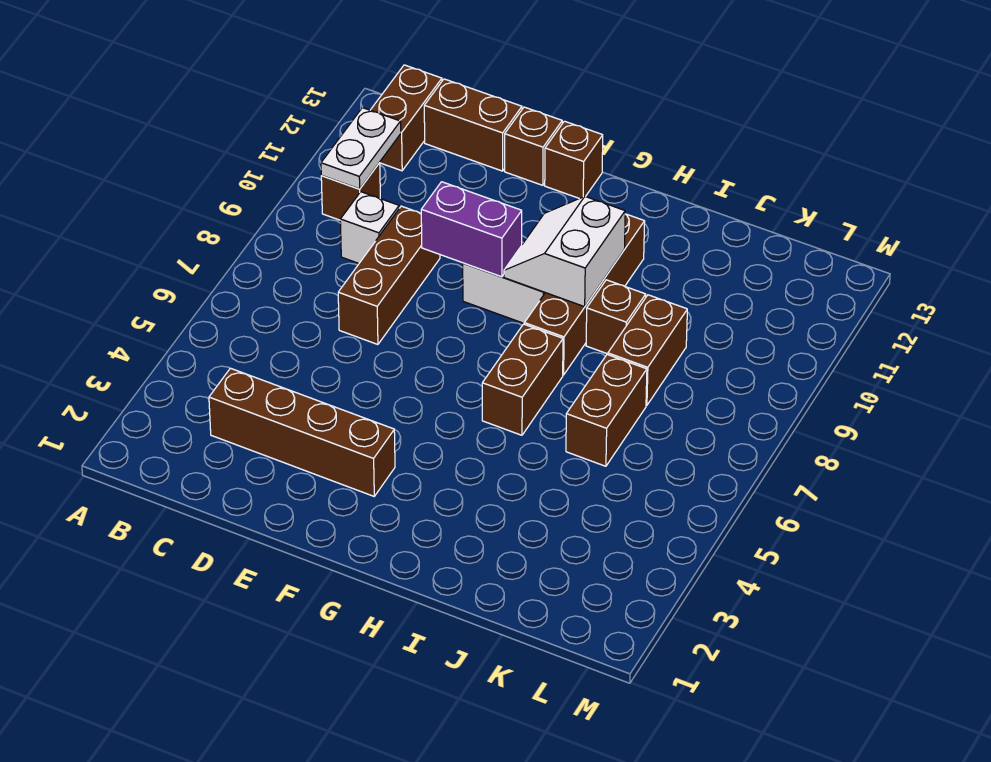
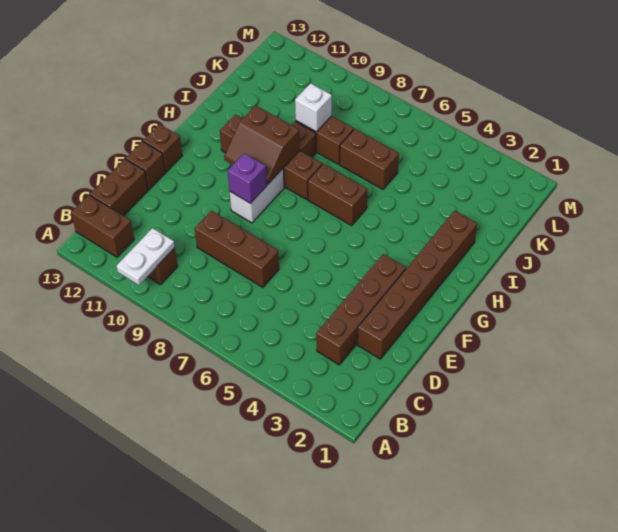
white 1x2 plate [321,108,401,189] -> white 1x2 plate turned to [116,228,175,285]
white 1x1 brick [340,192,399,263] -> white 1x1 brick moved to [295,83,332,132]
none -> brown 1x6 brick [358,211,477,359]
purple 1x2 brick [421,182,522,277] -> purple 1x1 brick [228,153,267,203]
white 2x2 slope [504,196,625,307] -> brown 2x2 slope [224,105,300,185]

